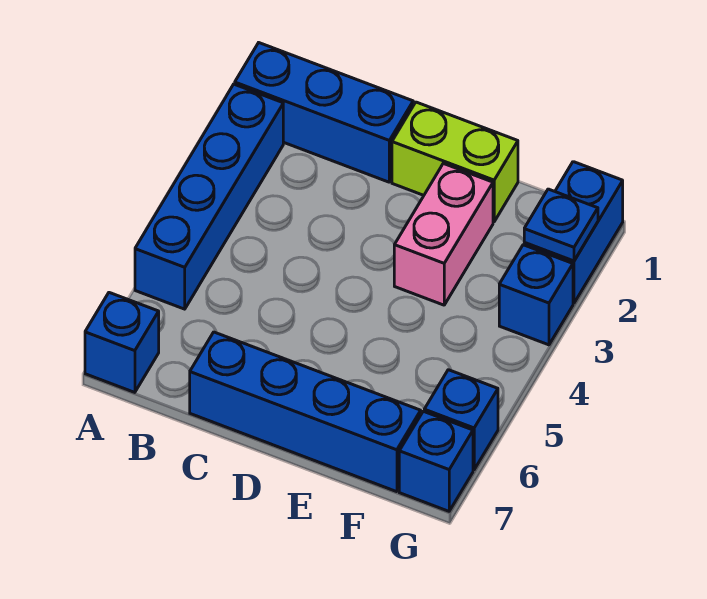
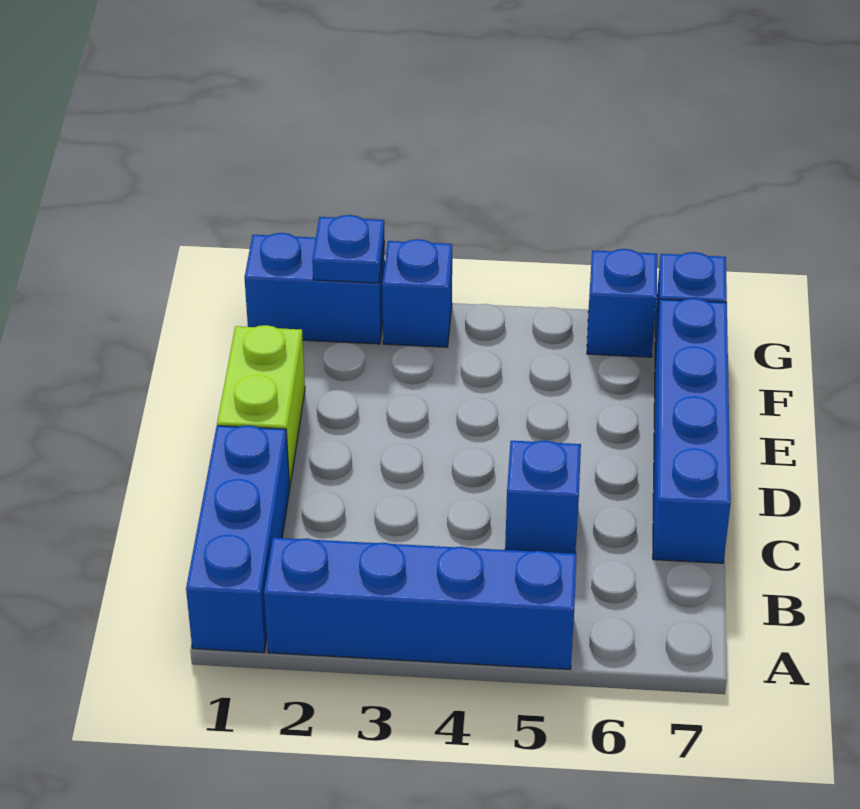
blue 1x1 brick [85,293,159,392] -> blue 1x1 brick moved to [505,440,581,554]
pink 1x2 brick [394,164,493,305] -> none

